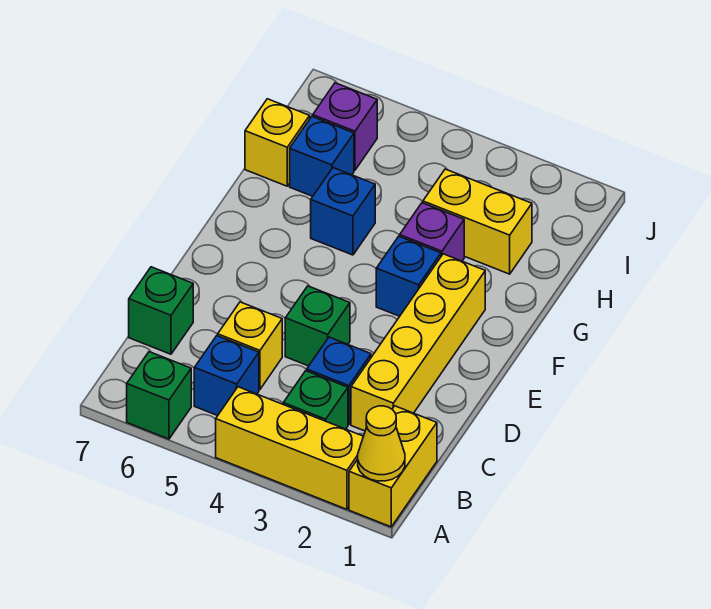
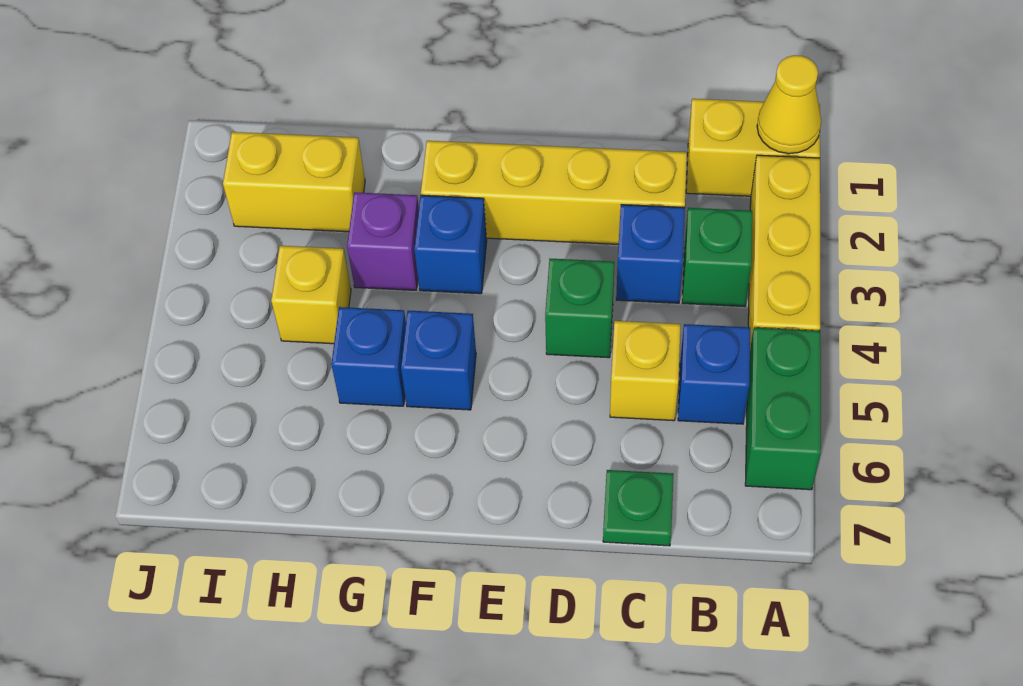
green 1x1 brick [127,352,191,439] -> green 1x2 brick [745,328,821,490]
green 1x1 brick [129,267,193,354] -> green 1x1 plate [603,470,673,546]
yellow 1x2 brick [423,169,532,274] -> yellow 1x2 brick turned to [223,132,365,232]
blue 1x1 brick [290,116,354,196] -> blue 1x1 brick moved to [401,311,476,410]
yellow 1x1 brick [245,99,310,186] -> yellow 1x1 brick moved to [271,246,351,344]
purple 1x1 brick [313,83,377,170] -> none

